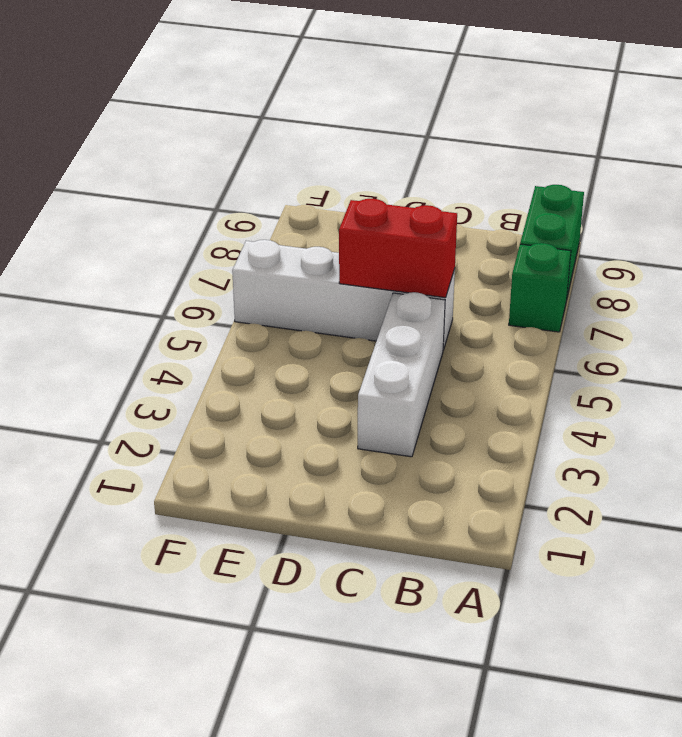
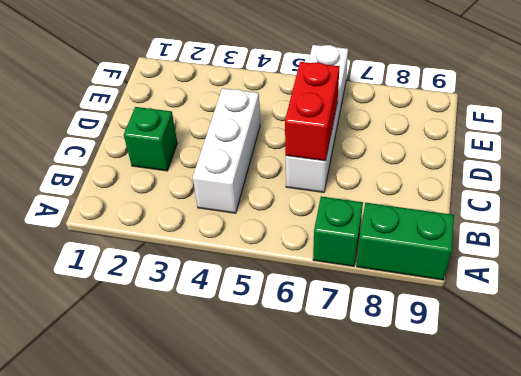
none -> green 1x1 brick [124,107,177,171]
white 1x3 brick [358,292,445,457] -> white 1x3 brick turned to [193,88,260,213]

